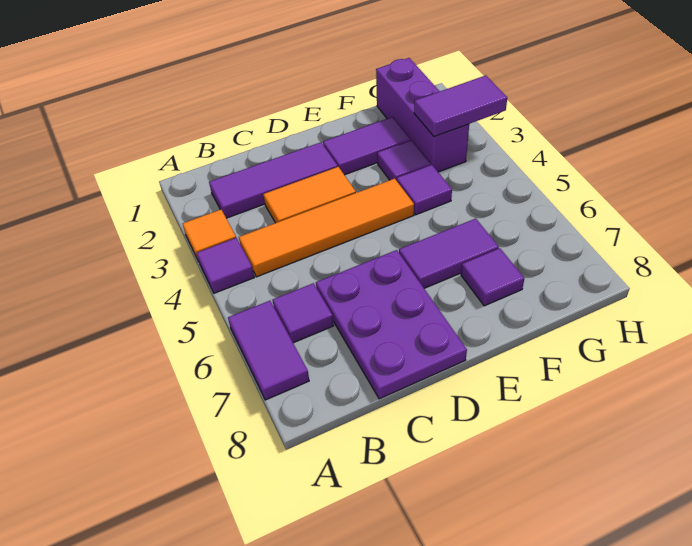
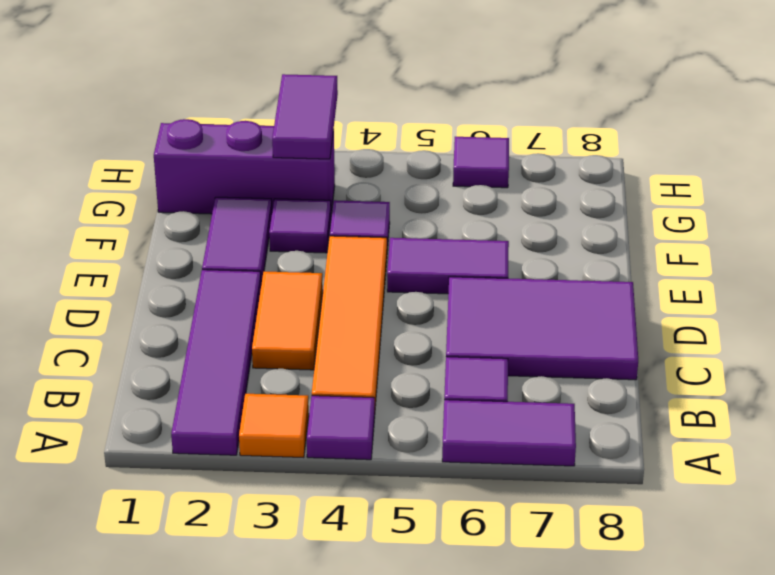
purple 1x3 tile [209,142,338,218] -> purple 1x4 tile [171,270,261,455]
purple 2x3 plate [316,250,467,399] -> purple 2x3 tile [446,277,638,380]
purple 1x2 tile [399,219,499,288] -> purple 1x2 tile turned to [387,238,509,294]
purple 1x1 tile [461,248,524,306] -> purple 1x1 tile moved to [453,137,509,188]

